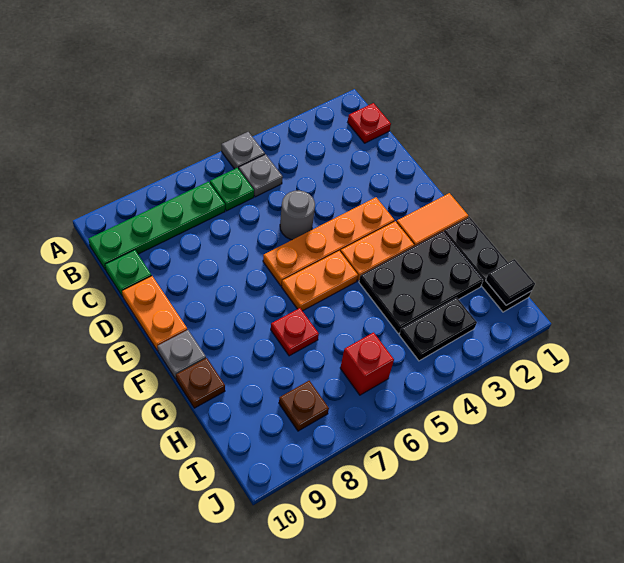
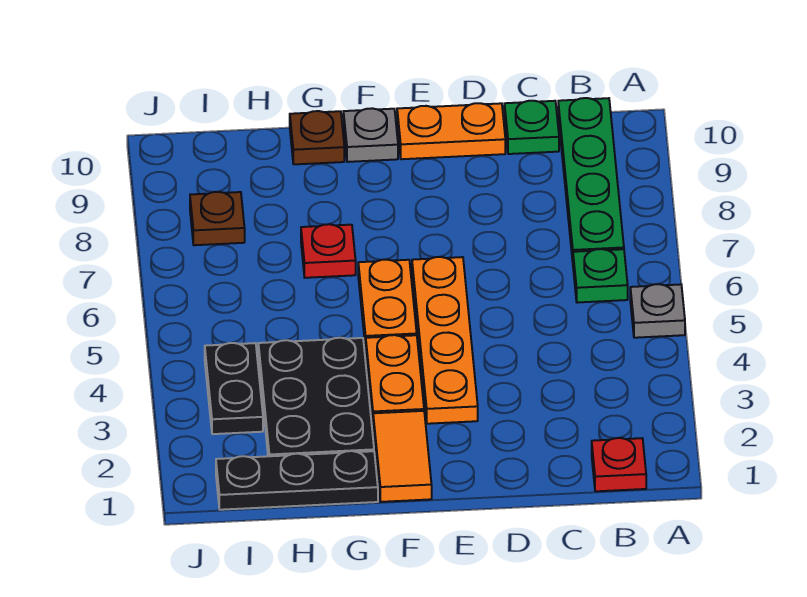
grey 1x1 plate [239,154,283,197] -> none
grey 1x1 round brick [280,190,315,240] -> none
black 1x1 tile [486,259,535,305] -> none
red 1x1 brick [340,332,394,395] -> none

